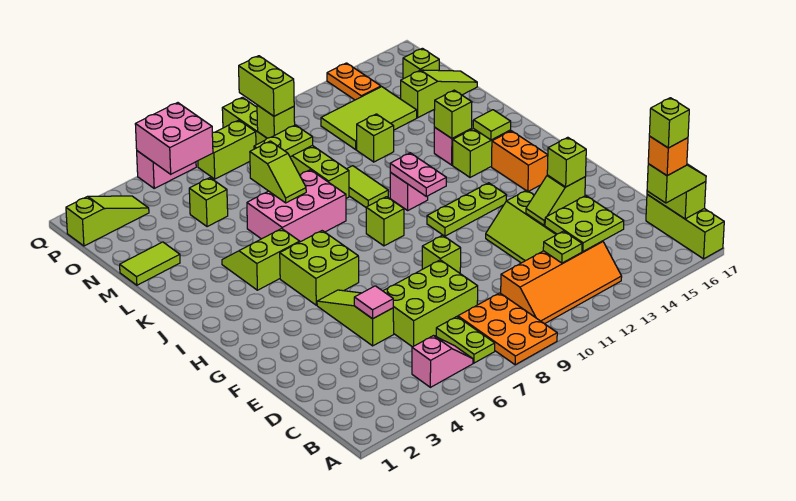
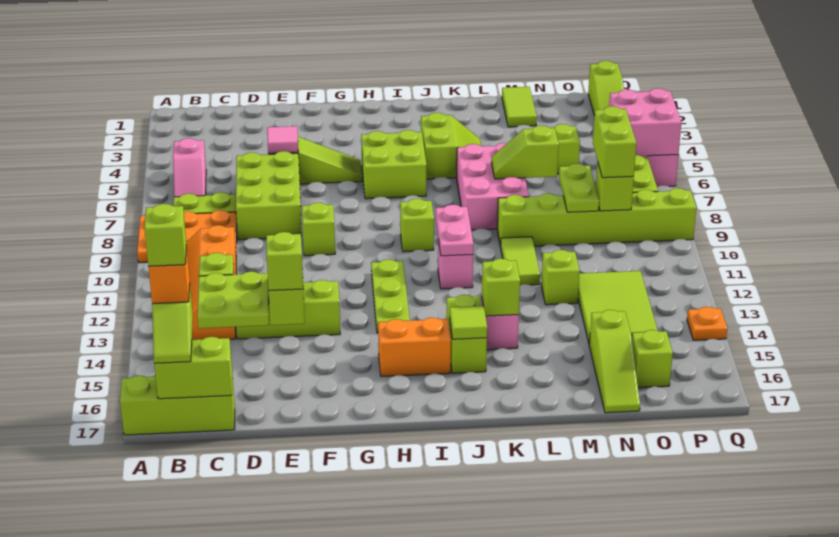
pink 1x2 plate [390,153,446,196] -> pink 1x2 plate turned to [436,205,473,256]
lime 1x2 tile [347,166,388,207] -> lime 1x2 tile turned to [501,237,540,285]
lime 1x2 brick [239,56,294,116] -> lime 1x2 brick turned to [593,106,636,178]
orange 1x2 plate [327,63,381,100] -> orange 1x1 plate [687,307,727,340]

